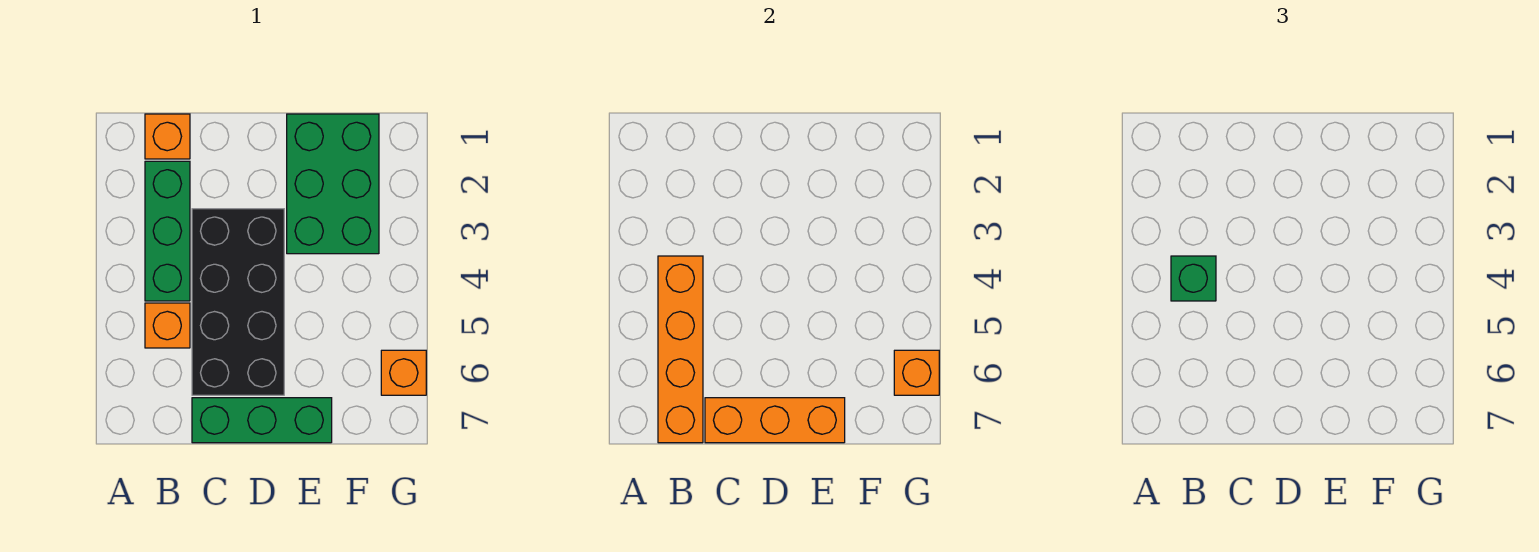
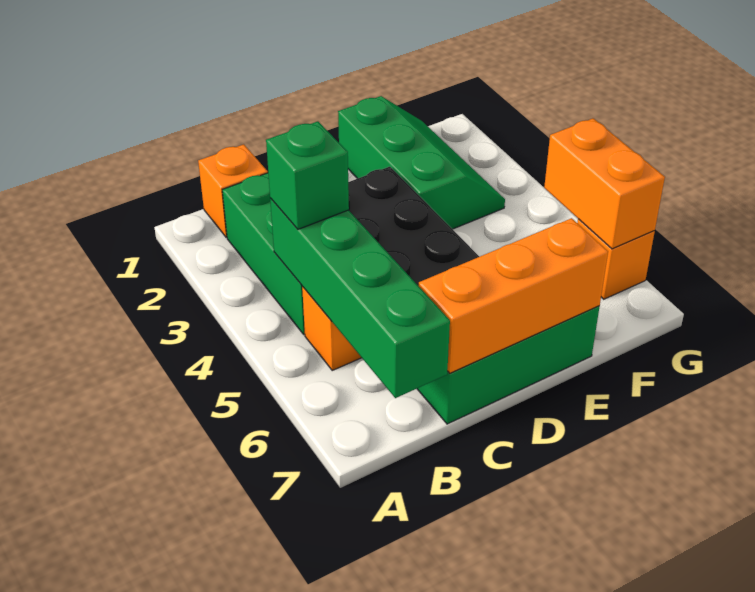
orange 1x4 brick [658,256,703,443] -> green 1x4 brick [270,198,450,398]
green 2x3 brick [287,114,379,254] -> green 2x3 slope [338,96,505,229]
orange 1x1 brick [894,350,939,395] -> orange 1x2 brick [544,118,665,249]

